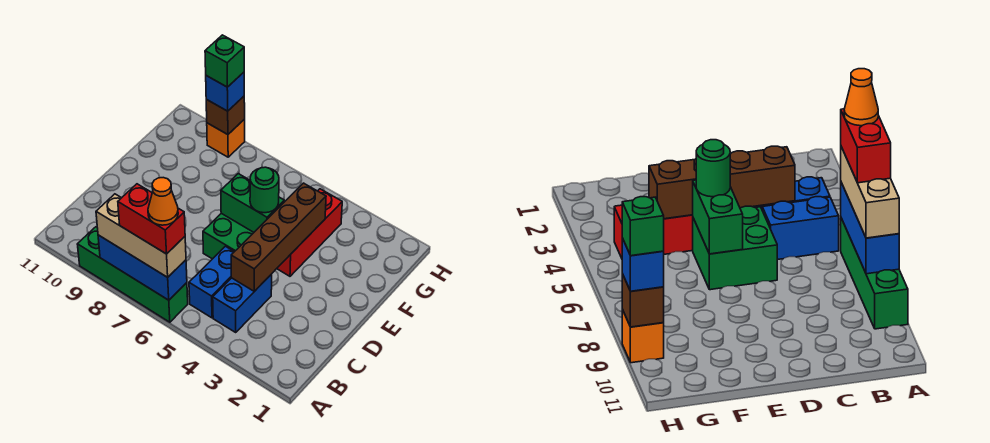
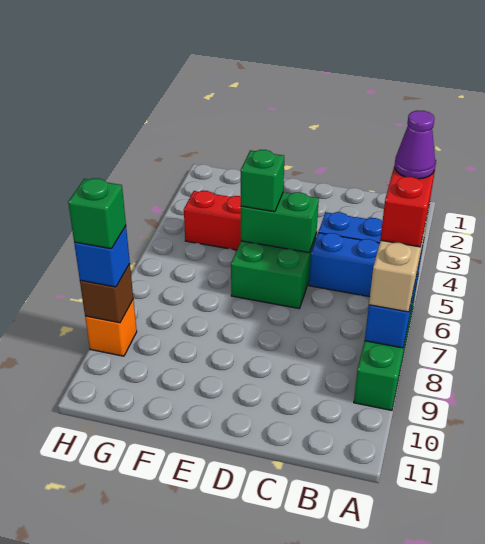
orange 1x1 cone [148,178,178,225] -> purple 1x1 cone [395,110,435,179]
brown 1x4 brick [231,183,326,291] -> none
green 1x2 brick [221,174,284,232] -> green 1x2 brick turned to [241,192,319,253]
green 1x1 round brick [250,167,279,213] -> green 1x1 brick [241,150,284,212]

